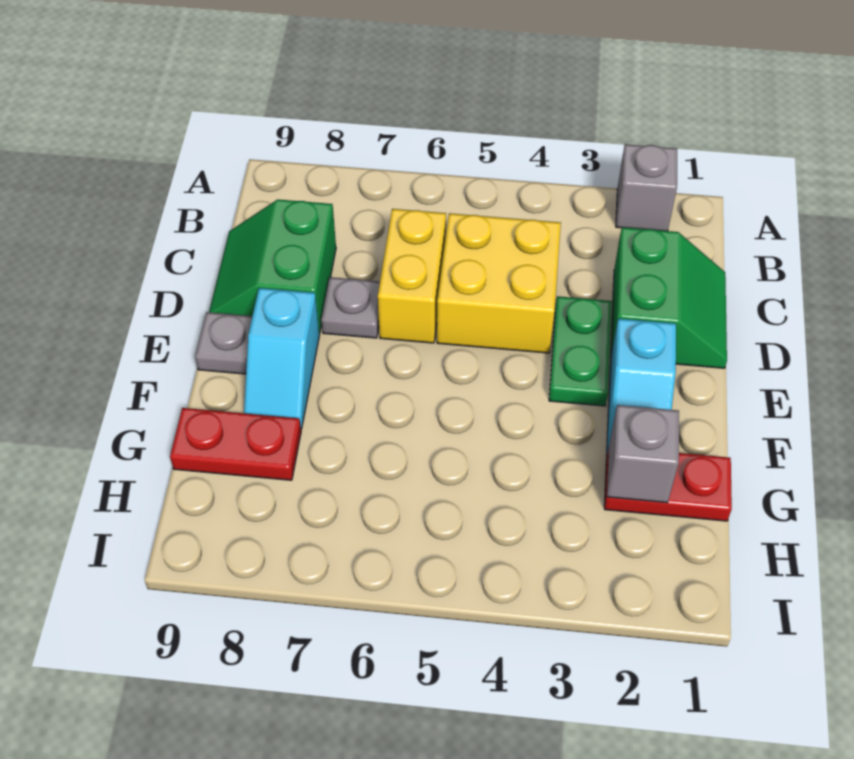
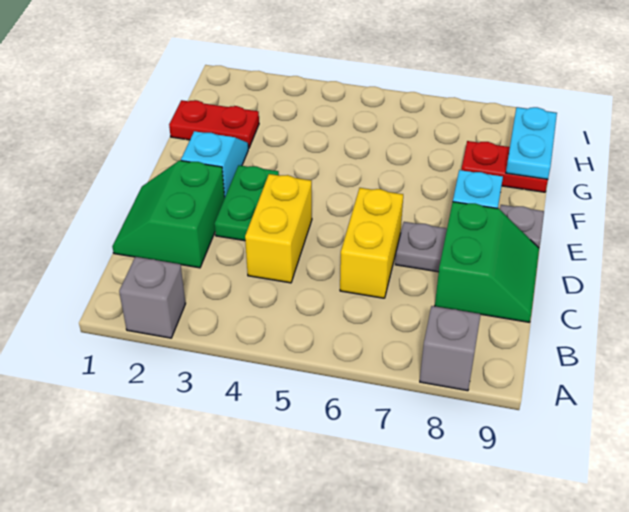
yellow 2x2 brick [437,213,561,353] -> yellow 1x2 brick [245,174,312,283]
grey 1x1 brick [607,405,679,503] -> grey 1x1 brick moved to [420,306,481,391]
none -> cyan 1x2 plate [506,107,557,179]

